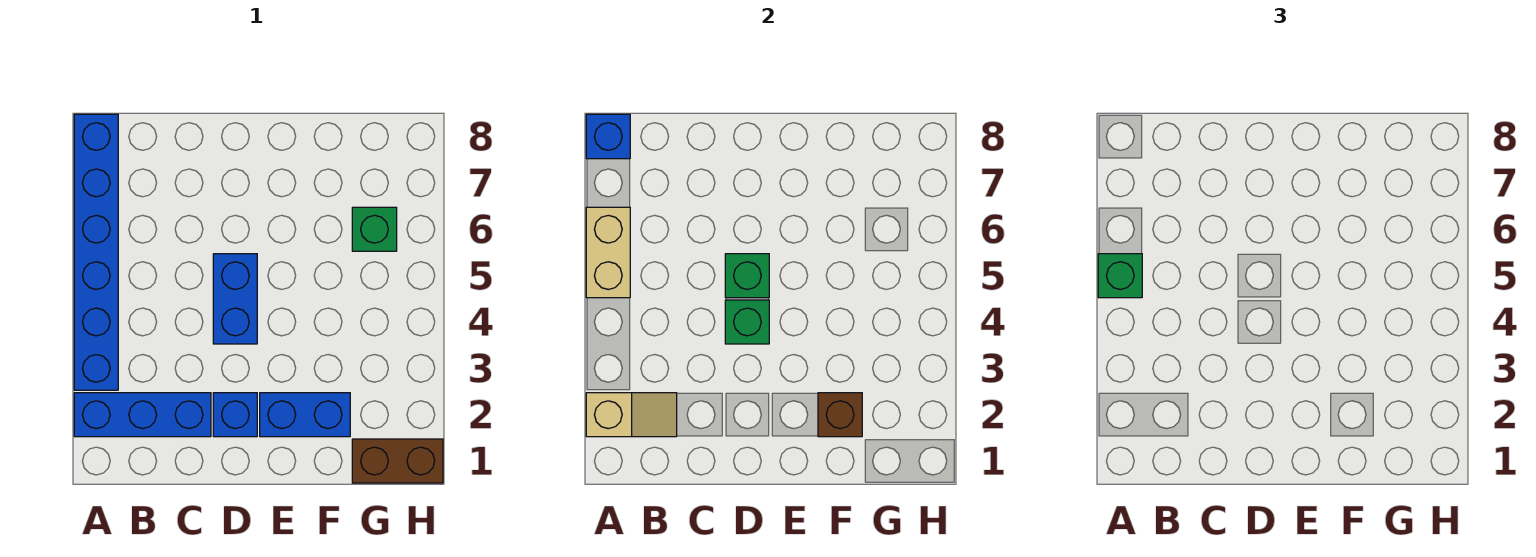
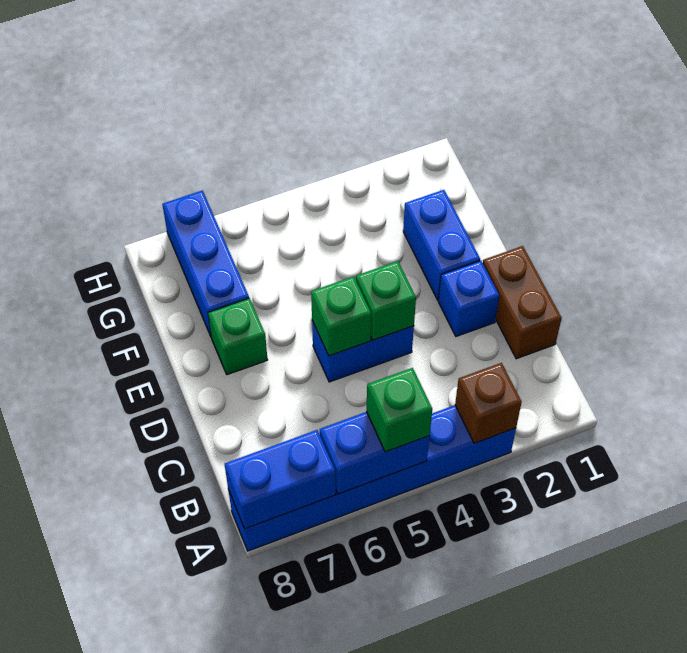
blue 1x3 brick [74,393,211,437] -> blue 1x3 brick moved to [162,191,249,336]
tan 1x2 slope [586,393,677,437] -> none
tan 1x2 brick [586,207,630,298] -> blue 1x2 brick [320,412,429,494]
blue 1x1 brick [586,114,630,159] -> blue 1x2 brick [225,430,336,529]
brown 1x1 brick [818,393,862,437] -> brown 1x1 brick moved to [455,363,522,443]
brown 1x2 brick [352,439,443,483] -> brown 1x2 brick moved to [483,246,562,359]
green 1x1 brick [352,207,397,251] -> green 1x1 brick moved to [208,298,267,375]

